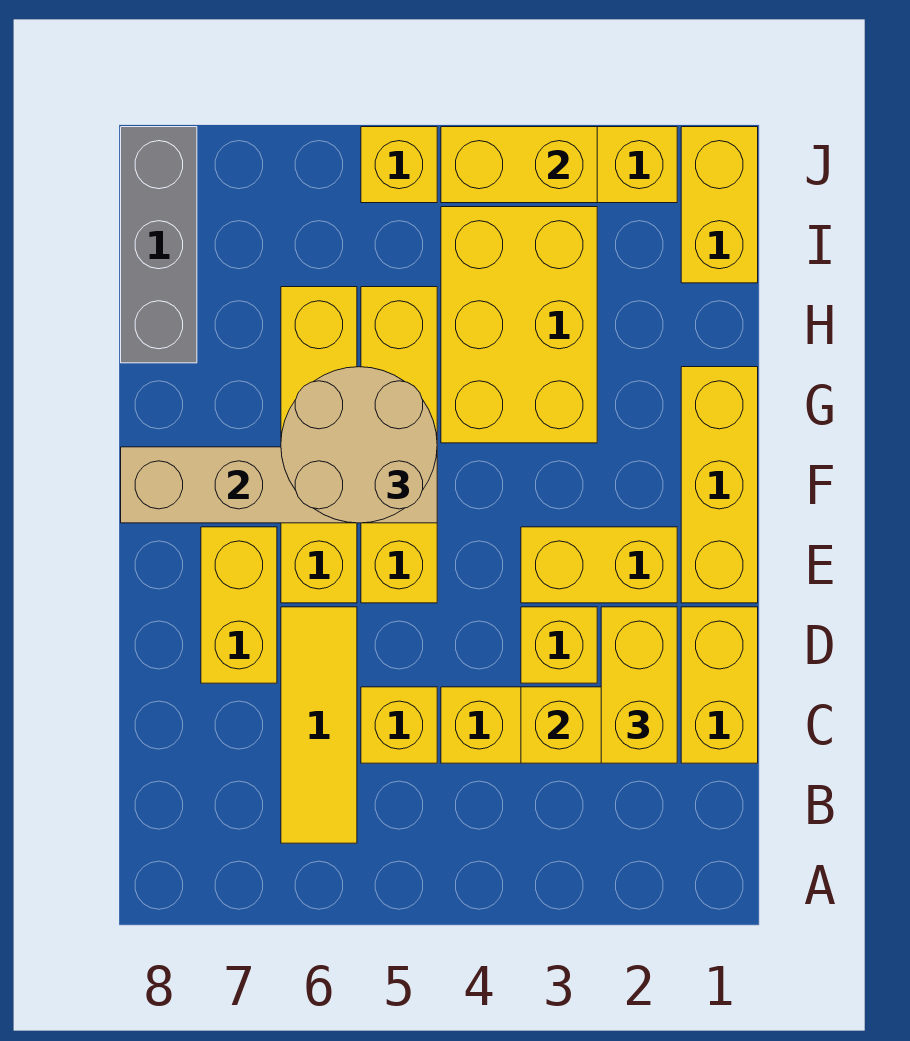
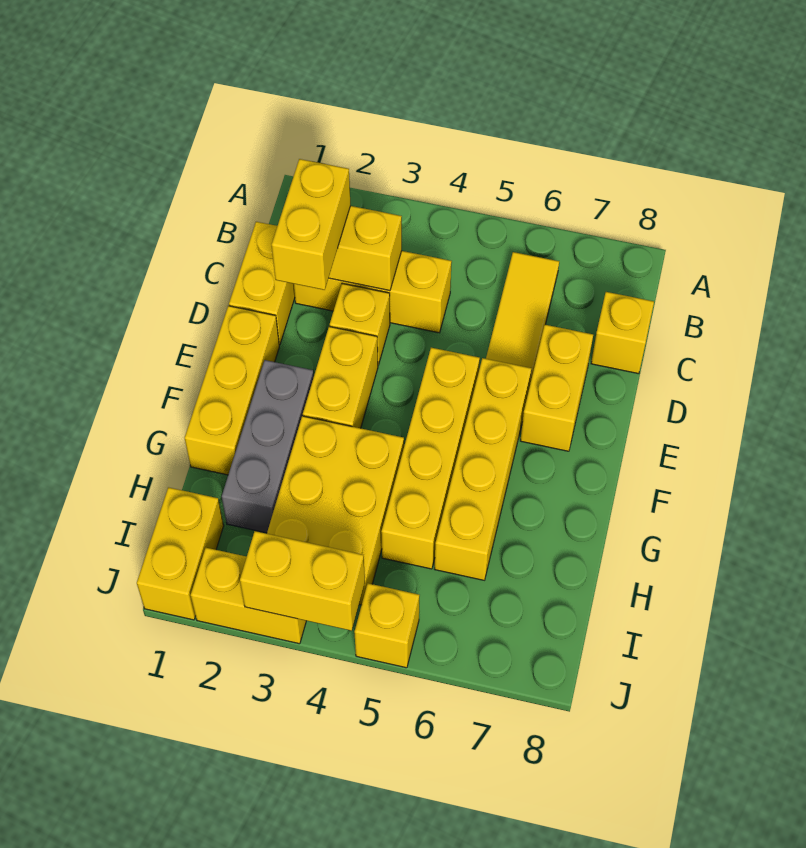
yellow 1x1 brick [361,687,437,763] -> yellow 1x1 brick moved to [591,292,654,374]
yellow 1x2 brick [521,527,677,603] -> yellow 1x2 brick turned to [303,327,378,428]
tan 1x4 brick [121,447,437,523] -> none
tan 2x2 round brick [281,367,437,523] -> none
grey 1x3 brick [121,127,197,363] -> grey 1x3 brick moved to [222,360,314,533]

